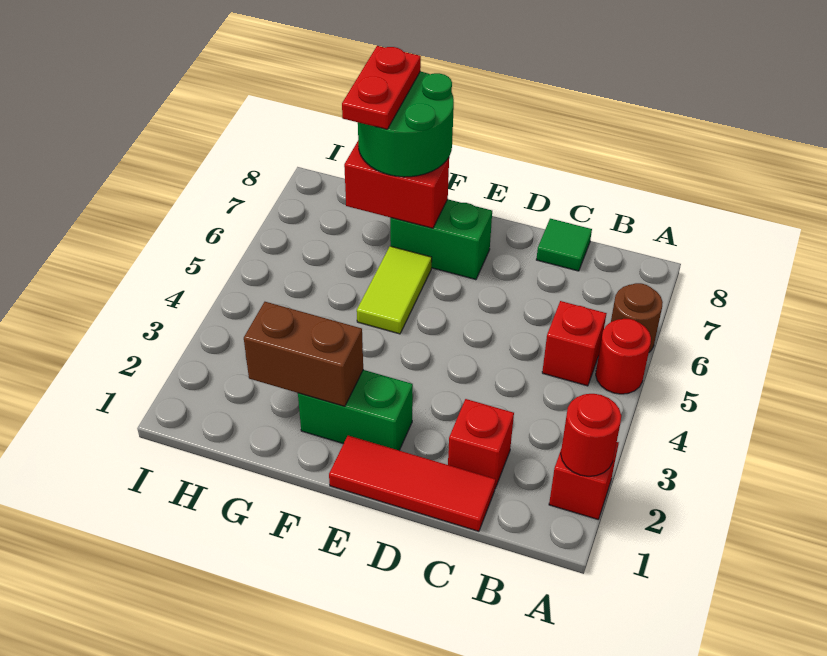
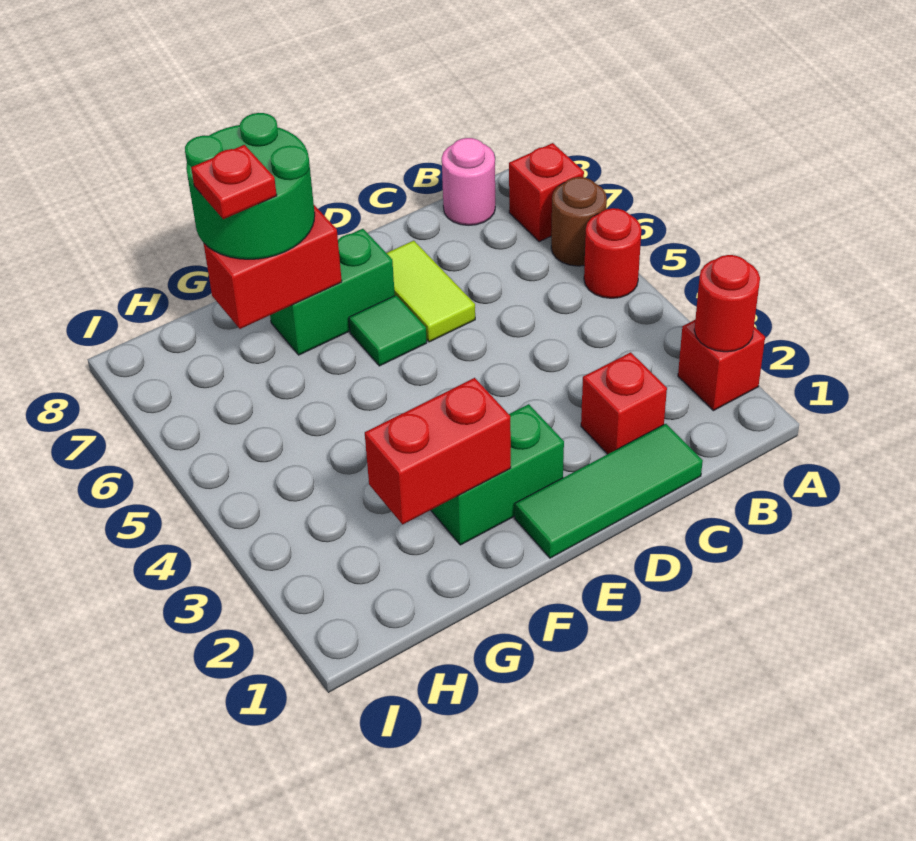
red 1x1 brick [542,301,607,386] -> red 1x1 brick moved to [509,143,584,242]
none -> pink 1x1 round brick [442,138,495,225]
red 1x3 tile [329,436,496,531] -> green 1x3 tile [515,424,703,558]
green 1x1 tile [536,219,592,271] -> green 1x1 tile moved to [349,295,427,366]
brown 1x2 brick [244,302,363,406] -> red 1x2 brick [365,378,511,524]
lime 1x2 tile [357,246,432,334] -> lime 1x2 tile moved to [387,241,475,342]
red 1x2 plate [342,46,421,129] -> red 1x1 plate [191,145,277,219]

